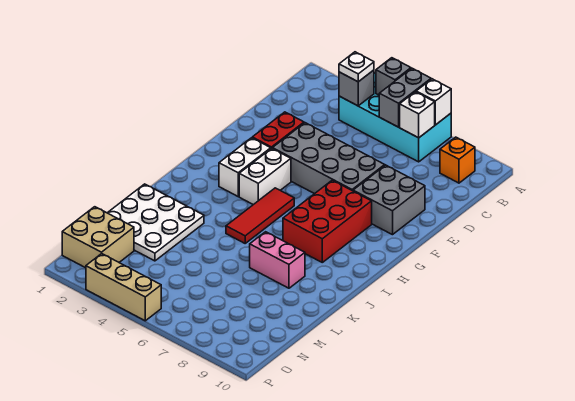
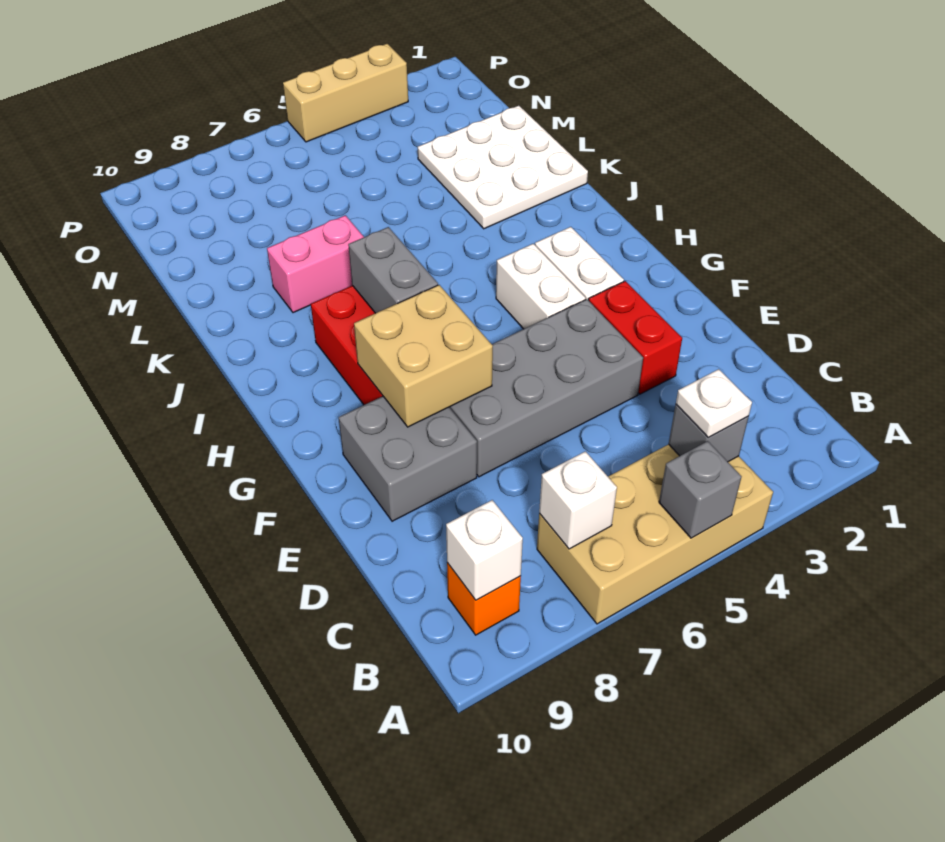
cyan 2x4 brick [339,73,451,162] -> tan 2x4 brick [537,444,773,624]
grey 1x2 brick [379,68,431,127] -> grey 1x2 brick moved to [348,227,438,313]
white 1x1 brick [416,79,451,125] -> white 1x1 brick moved to [446,500,523,600]
red 1x3 tile [226,188,294,243] -> none
tan 2x2 brick [62,207,134,268] -> tan 2x2 brick moved to [354,285,493,427]

